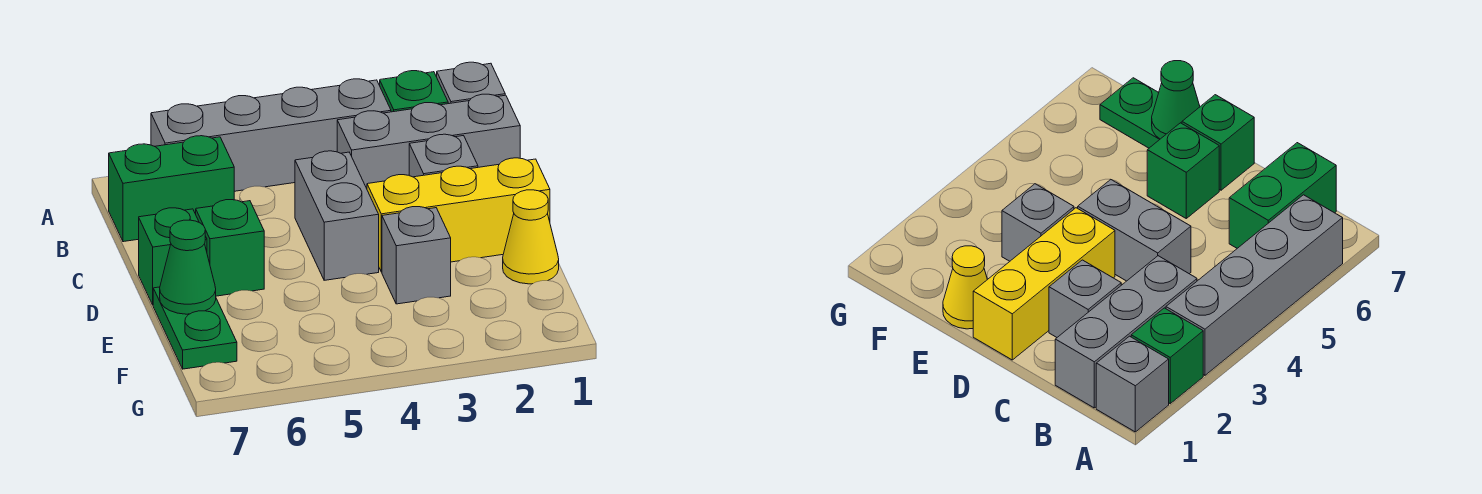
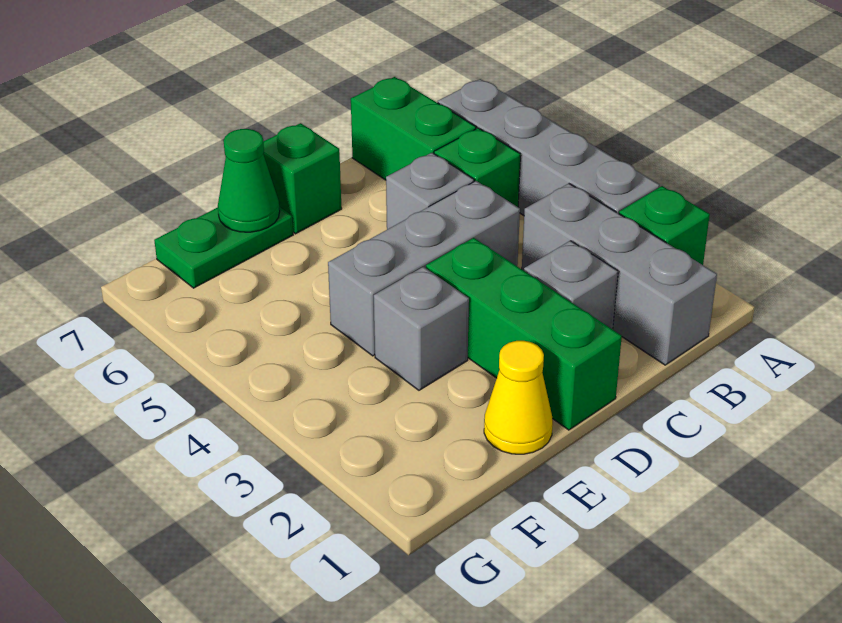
grey 1x1 brick [437,62,505,104] -> grey 1x1 brick moved to [386,153,474,229]
grey 1x2 brick [295,151,379,280] -> grey 1x3 brick [328,181,520,356]
yellow 1x3 brick [367,158,550,272] -> green 1x3 brick [426,238,622,430]
green 1x1 brick [196,200,264,296] -> green 1x1 brick moved to [434,128,520,207]

